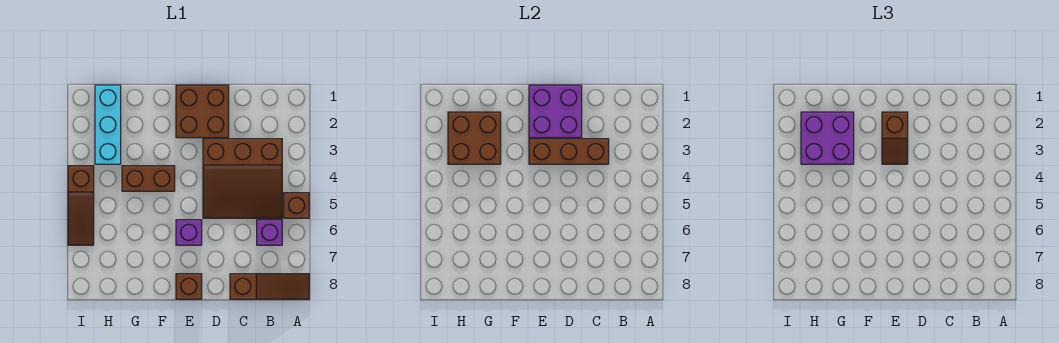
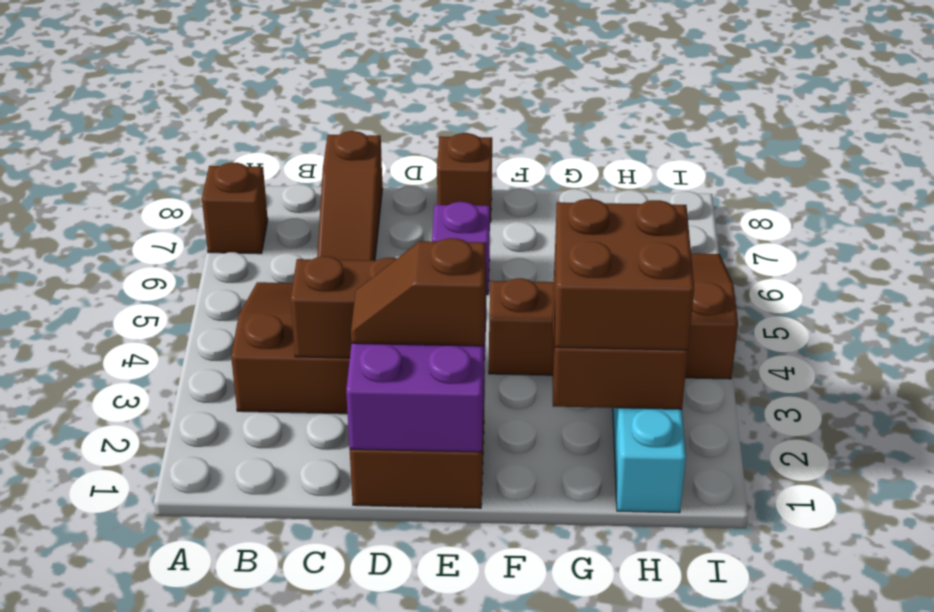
brown 1x1 brick [284,193,309,218] -> brown 1x1 brick moved to [202,163,268,254]
brown 1x3 slope [230,274,309,299] -> brown 1x3 slope turned to [317,131,383,261]
purple 1x1 brick [257,220,282,245] -> none
brown 1x2 slope [882,112,908,164] -> brown 1x2 slope turned to [351,238,486,346]
purple 2x2 brick [801,112,854,164] -> brown 2x2 brick [554,199,694,350]

